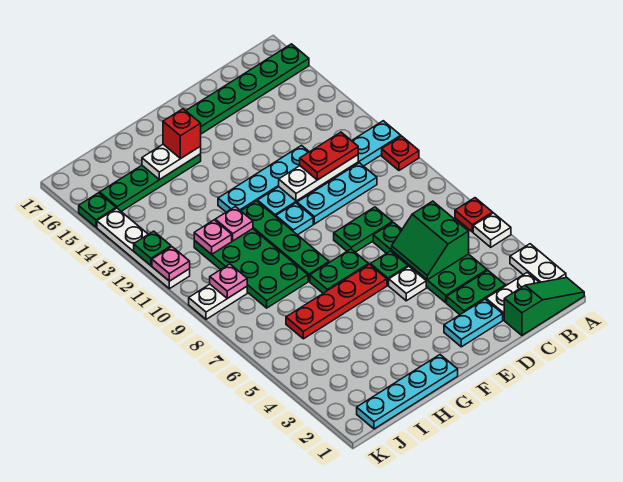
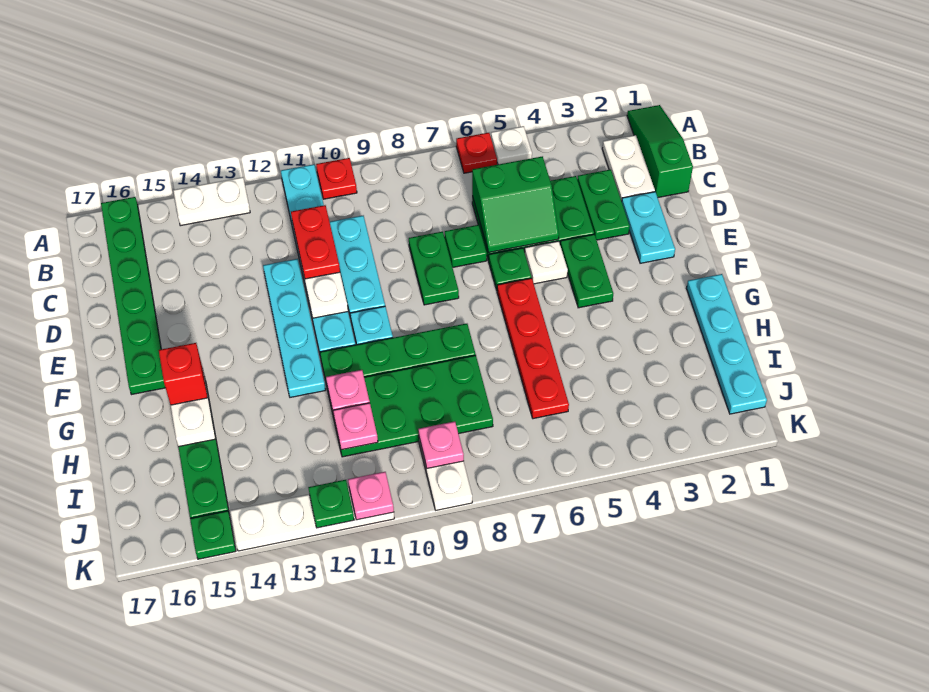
white 1x2 plate [510,244,566,282] -> white 1x2 plate moved to [173,177,250,226]
green 1x2 plate [310,249,369,293] -> green 1x2 plate moved to [560,234,613,308]

